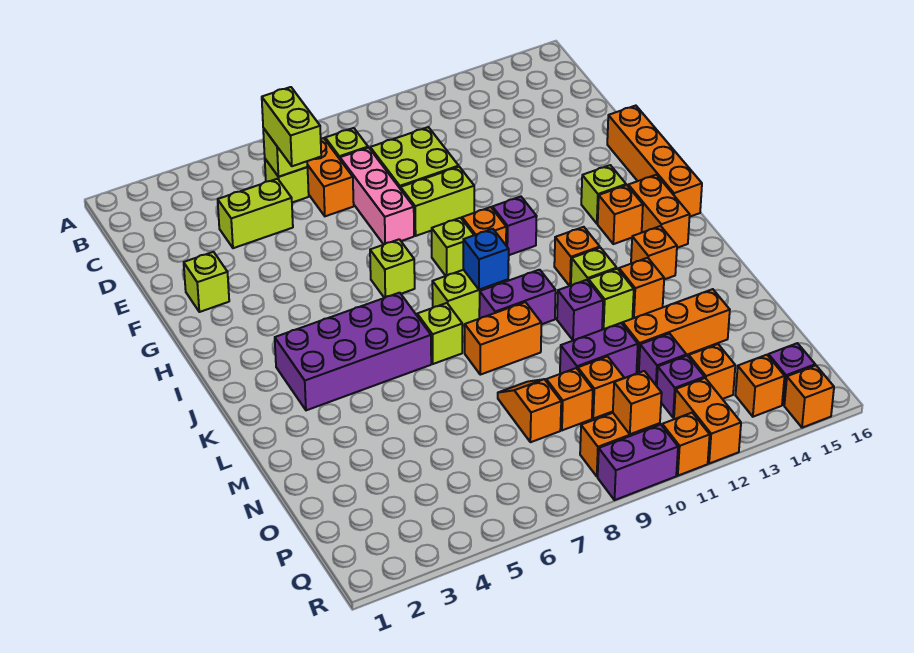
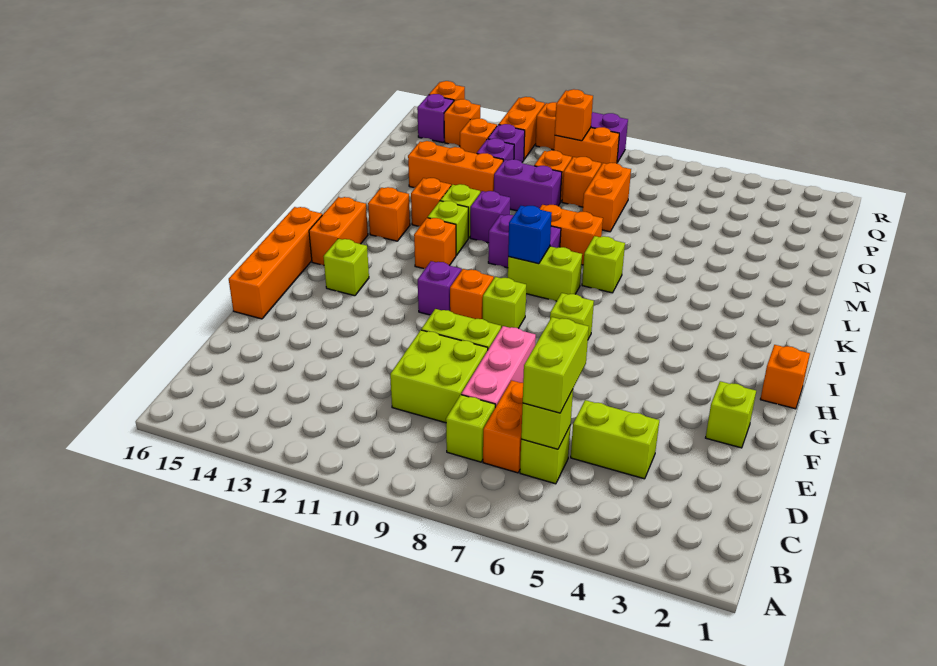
orange 1x1 brick [598,185,643,244] -> orange 1x1 brick moved to [760,345,810,409]
purple 2x4 brick [275,293,431,410] -> none
orange 1x2 slope [498,379,561,442] -> orange 1x2 brick [583,163,631,232]

